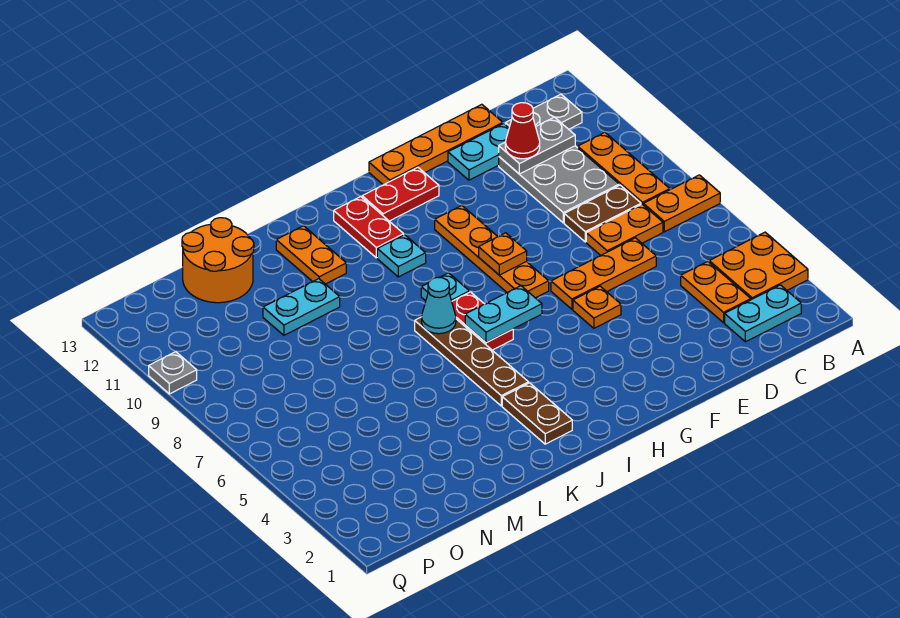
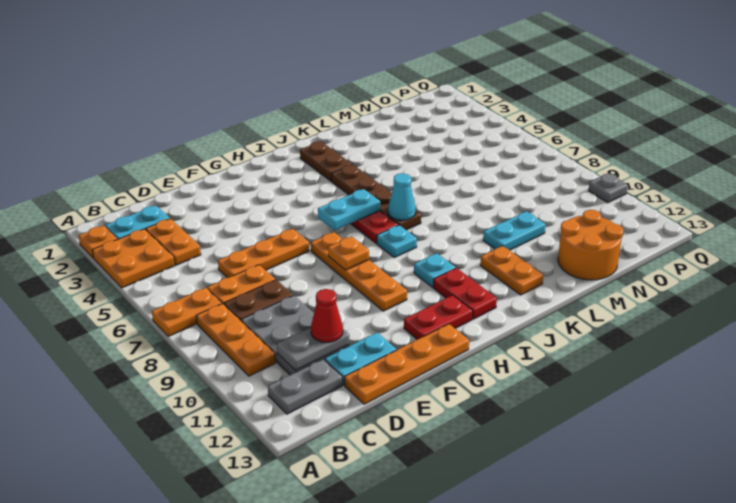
orange 1x1 plate [573,286,621,328] -> orange 1x1 plate moved to [79,226,117,258]

